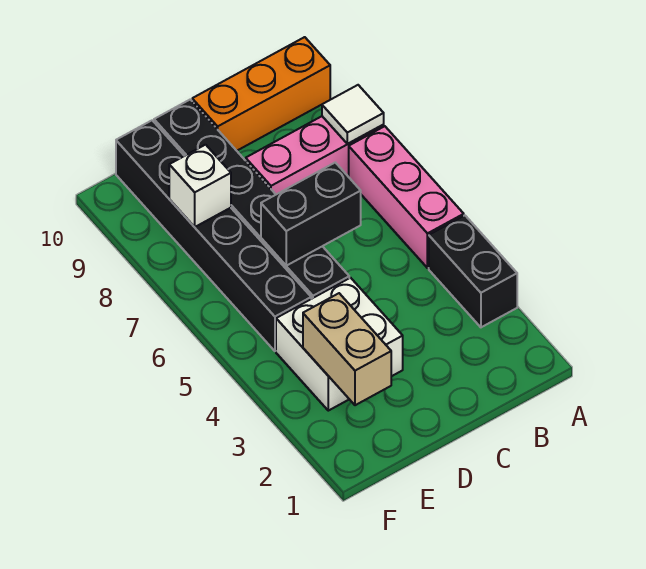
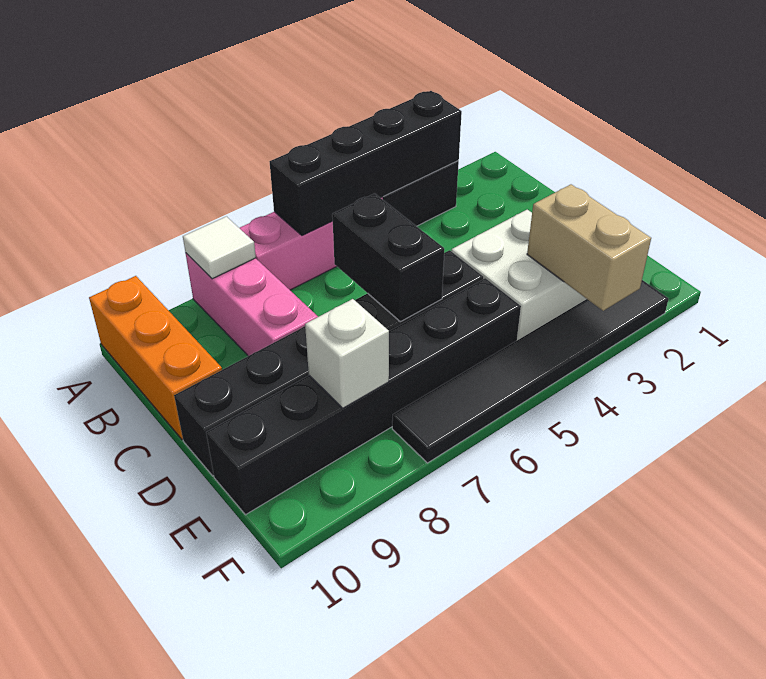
none -> black 1x4 brick [270,91,462,235]
tan 1x2 brick [303,293,391,405] -> tan 1x2 brick turned to [527,184,651,311]
none -> black 1x6 tile [392,280,668,463]

